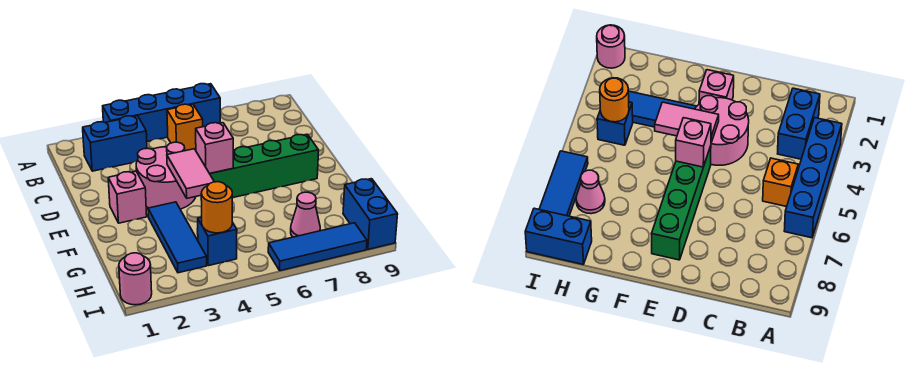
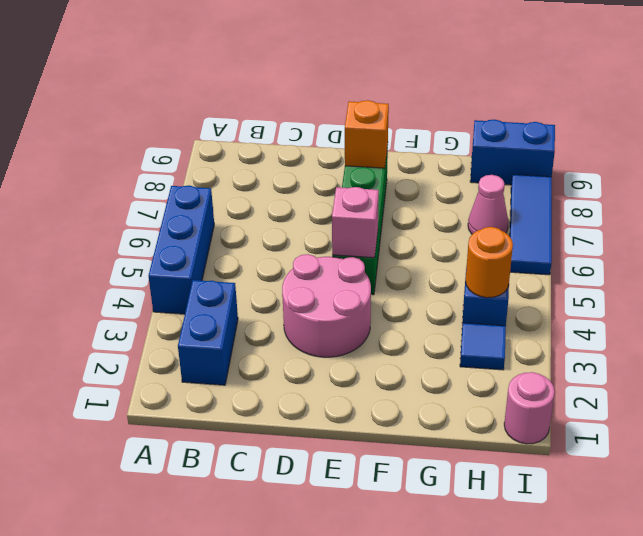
blue 1x4 brick [103,84,220,142] -> blue 1x3 brick [149,185,214,314]
orange 1x1 brick [167,104,203,151] -> orange 1x1 brick moved to [345,100,389,168]
pink 1x1 brick [108,171,147,223] -> none
pink 1x2 tile [167,149,214,198] -> none
blue 1x3 tile [148,202,207,273] -> blue 1x1 tile [460,323,506,370]

